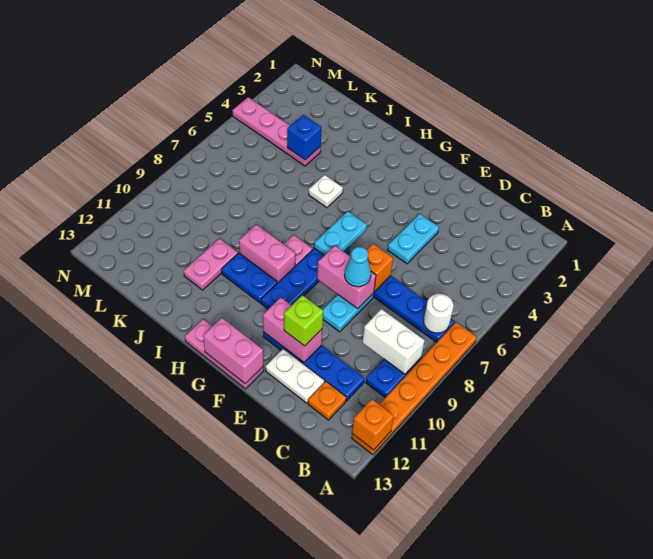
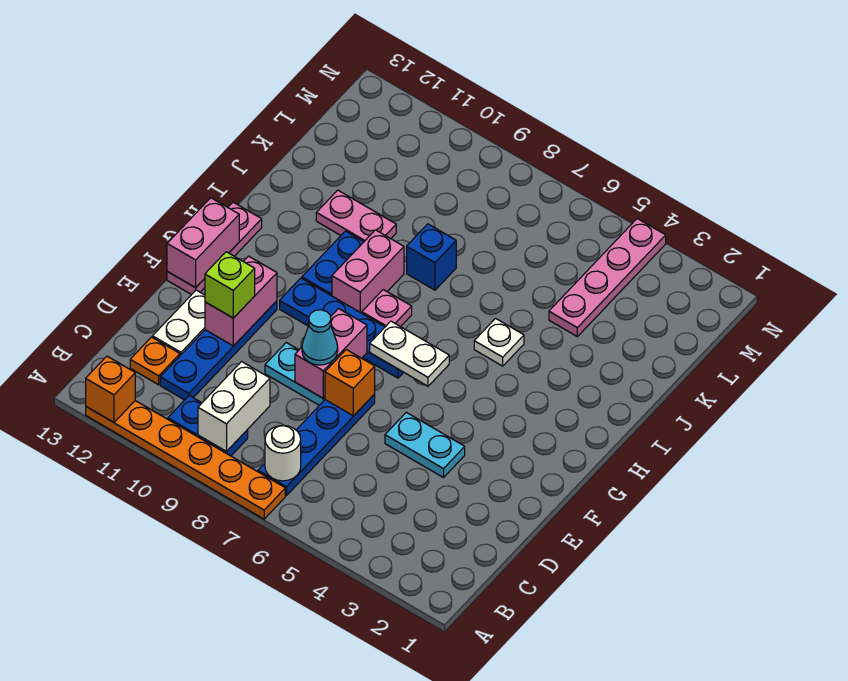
cyan 1x2 plate [314,211,367,255] -> white 1x2 plate [370,321,449,386]
blue 1x1 brick [287,115,322,160] -> blue 1x1 brick moved to [407,224,456,290]

